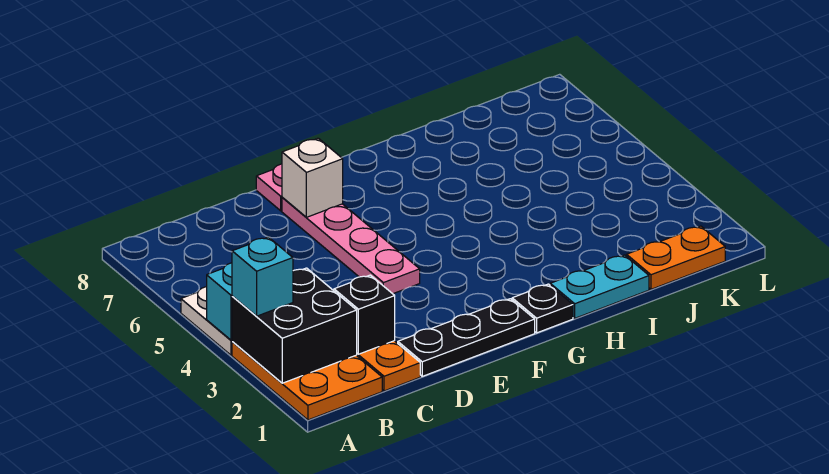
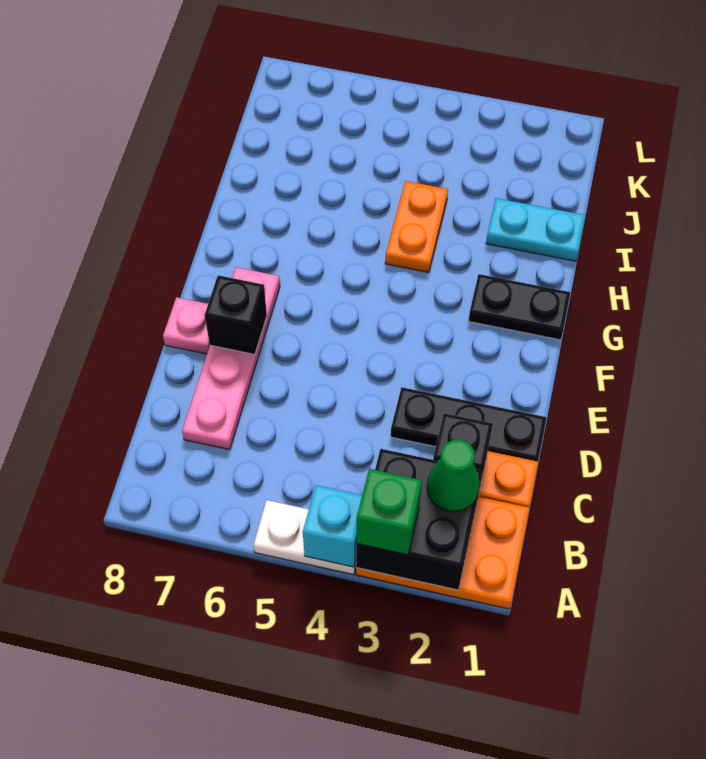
cyan 1x1 brick [232,237,293,316] -> green 1x1 brick [357,469,422,555]
none -> green 1x1 cone [427,440,480,511]
black 1x3 plate [398,299,535,376] -> black 1x3 plate turned to [391,387,547,461]
pink 1x4 plate [282,197,420,294] -> pink 1x4 plate turned to [182,267,280,450]
white 1x1 brick [282,138,343,217] -> black 1x1 brick [205,275,267,354]
black 1x1 plate [512,284,573,333] -> black 1x2 plate [469,274,571,340]
cyan 1x2 plate [550,255,649,318] -> cyan 1x2 plate turned to [486,198,585,261]
orange 1x2 plate [627,226,725,289] -> orange 1x2 plate moved to [385,181,448,272]

